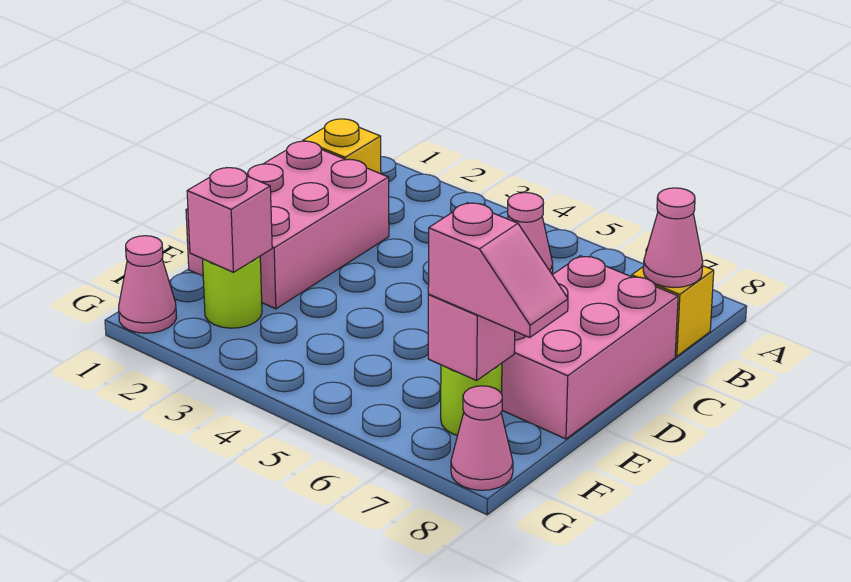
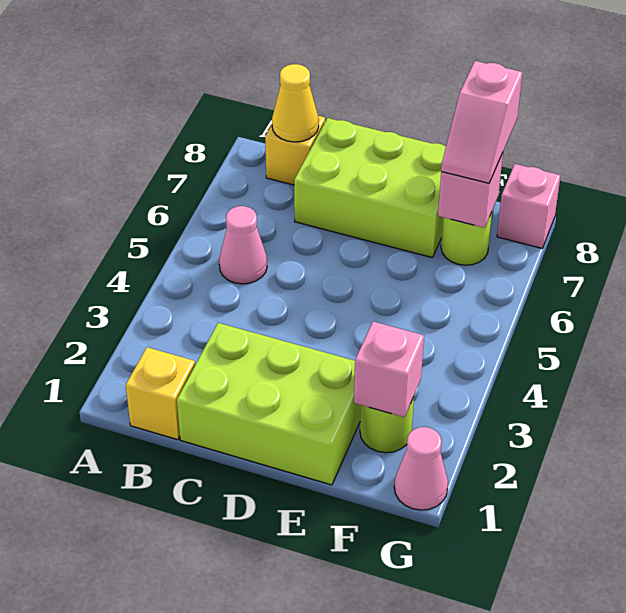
pink 1x1 cone [643,188,703,288] -> yellow 1x1 cone [272,64,319,142]
pink 2x3 brick [186,141,389,309] -> lime 2x3 brick [177,323,361,485]
pink 2x3 brick [502,256,678,439] -> lime 2x3 brick [294,118,446,258]
pink 1x2 slope [428,203,568,337] -> pink 1x2 slope turned to [441,61,522,183]
pink 1x1 cone [451,386,513,490] -> pink 1x1 brick [497,164,561,248]

